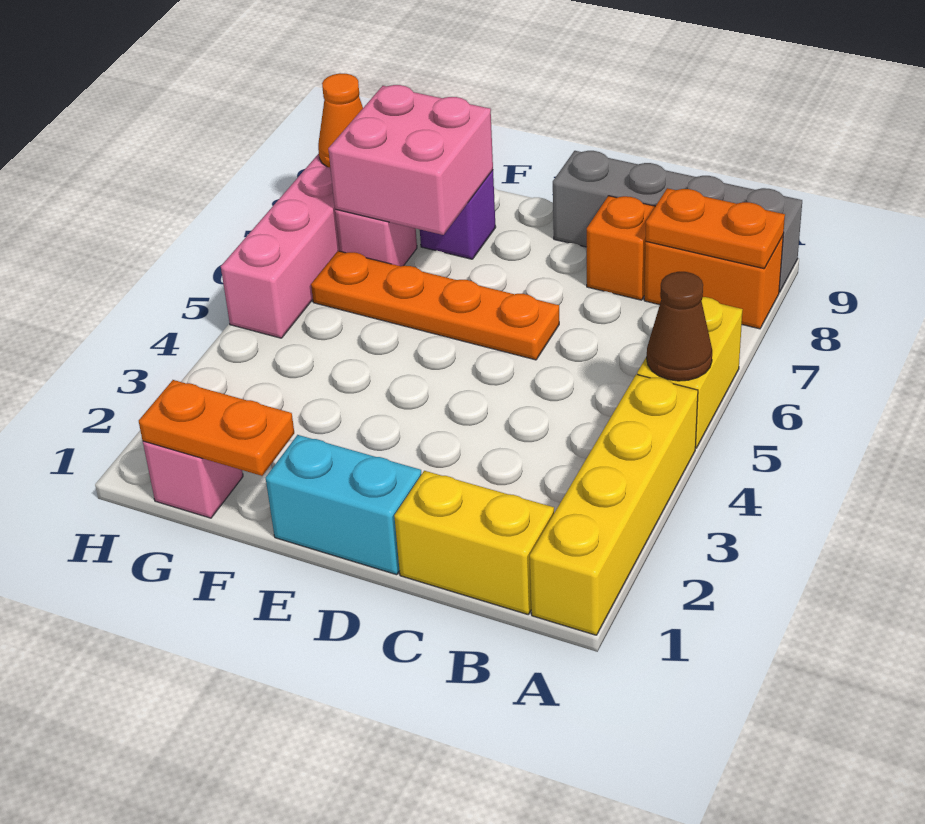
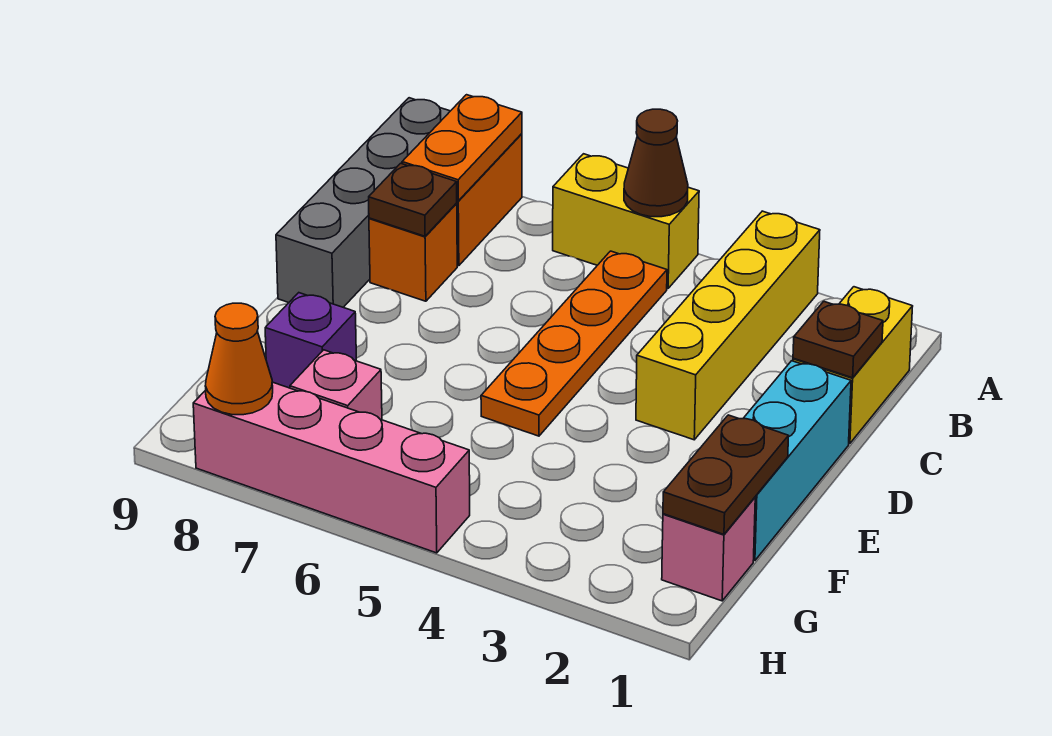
yellow 1x4 brick [530,374,698,635] -> yellow 1x4 brick turned to [636,211,820,440]
none -> brown 1x1 plate [793,301,883,378]
none -> brown 1x1 plate [369,163,457,236]
cyan 1x2 brick [266,435,422,575] -> cyan 1x3 brick [743,361,851,561]
orange 1x4 plate [311,251,559,360] -> orange 1x4 plate moved to [481,251,667,436]
orange 1x2 plate [139,380,294,476] -> brown 1x2 plate [663,415,789,534]
pink 2x2 brick [328,85,493,235] -> none

